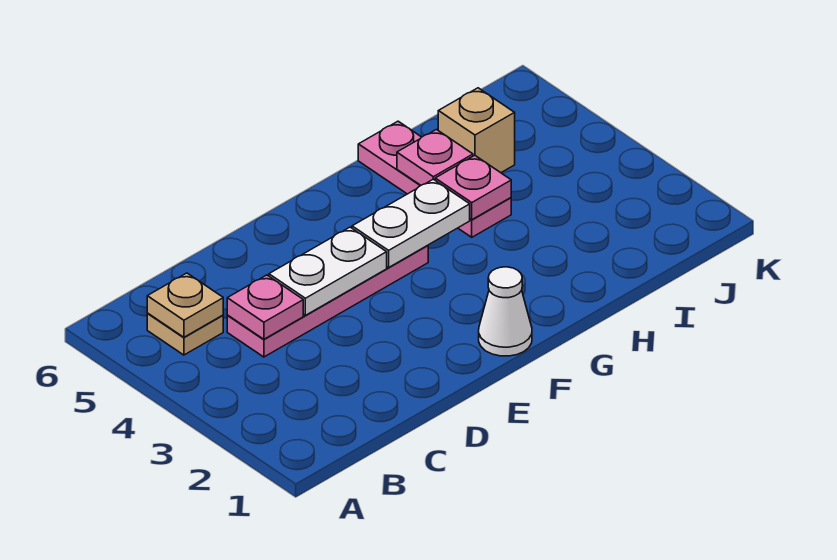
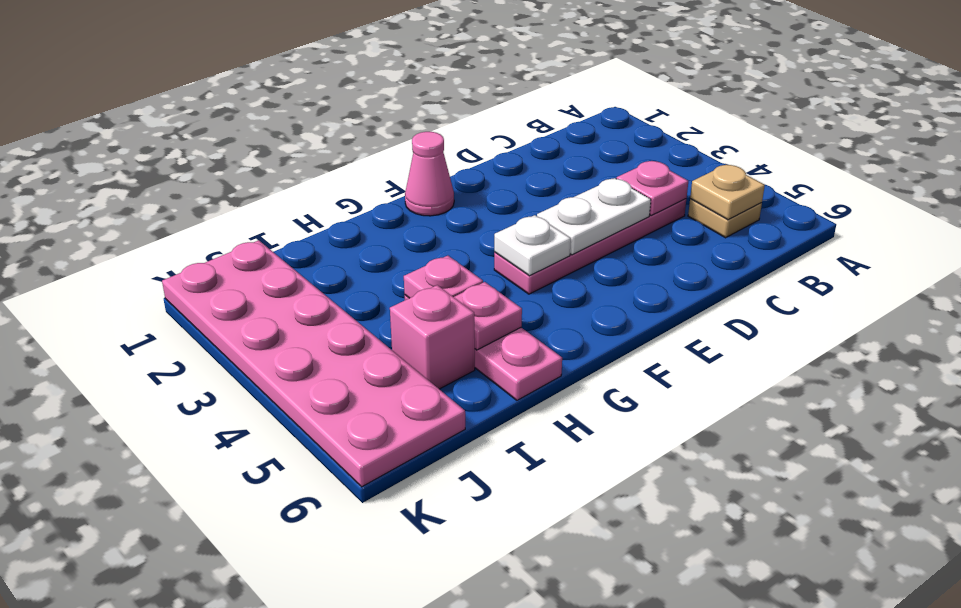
white 1x1 cone [479,267,532,356] -> pink 1x1 cone [405,132,454,216]
white 1x2 plate [352,179,470,267] -> white 1x1 plate [494,215,571,276]
tan 1x1 brick [438,88,515,173] -> pink 1x1 brick [390,285,475,389]
none -> pink 2x6 plate [162,240,465,487]

